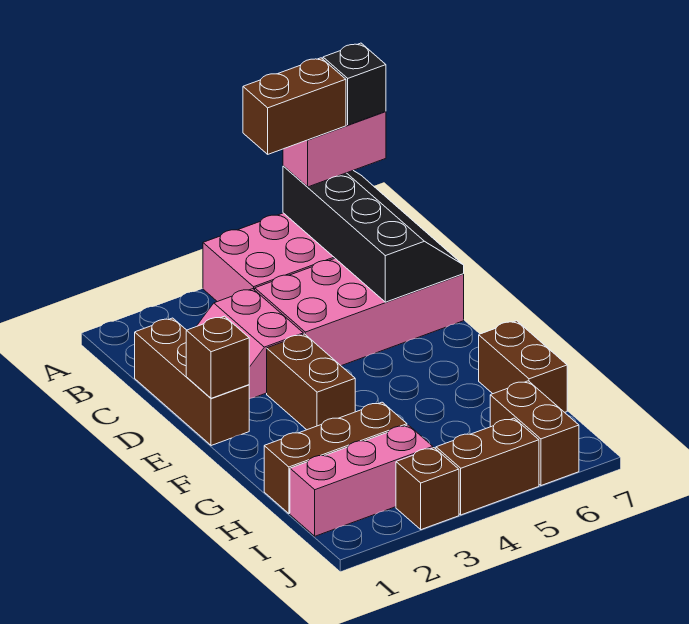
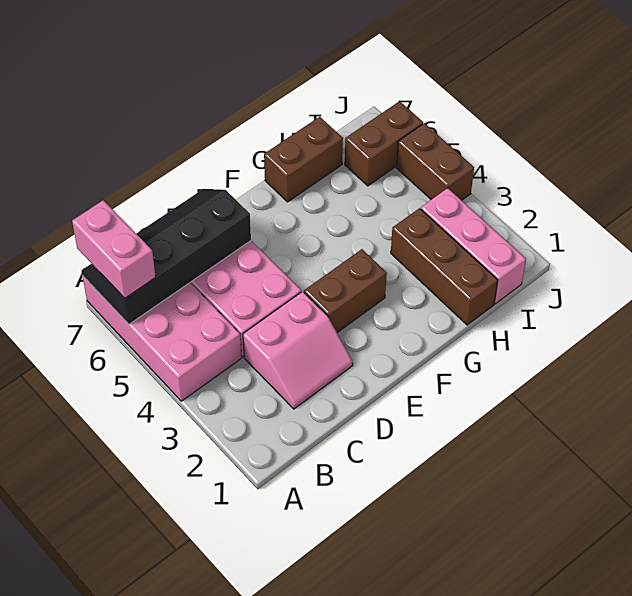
brown 1x2 brick [243,58,346,154] -> none
black 1x1 brick [323,43,386,125] -> none
brown 1x3 brick [135,318,249,446] -> none
brown 1x1 brick [186,316,249,398] -> none
brown 1x1 brick [396,448,459,530] -> none

